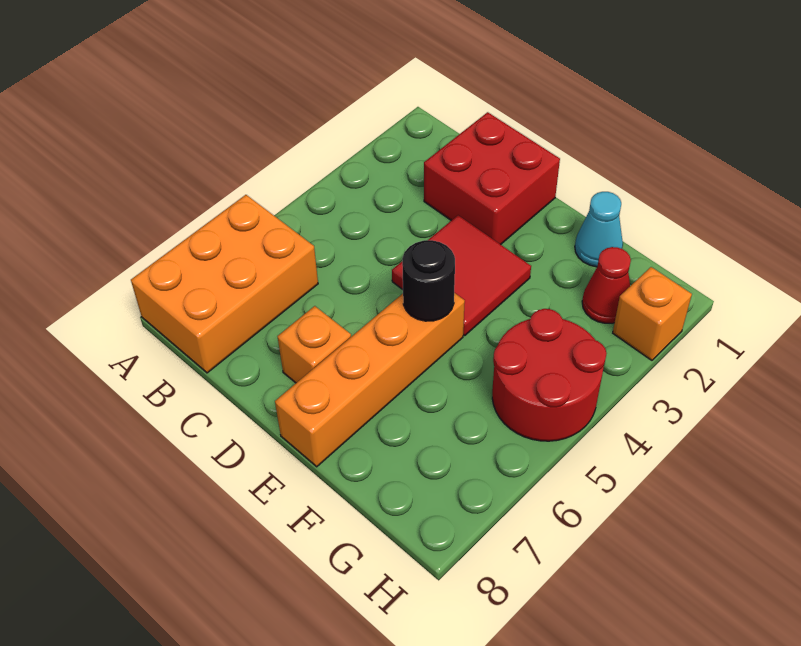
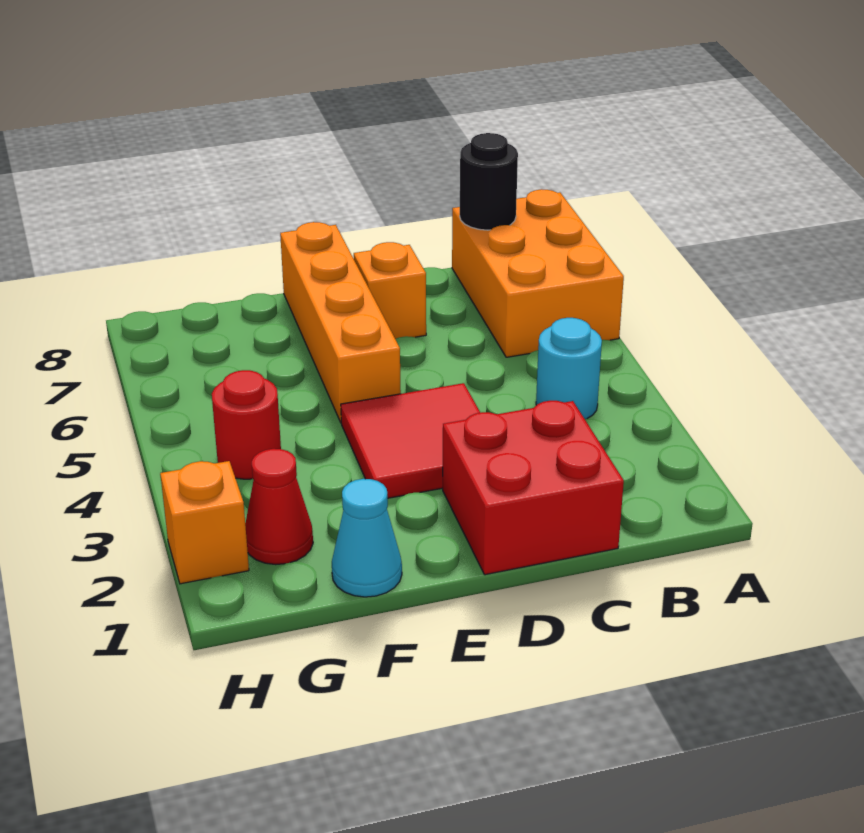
none -> cyan 1x1 round brick [536,318,602,419]
black 1x1 round brick [402,240,455,321] -> black 1x1 round brick moved to [460,133,518,230]
red 2x2 round brick [492,309,607,441] -> red 1x1 round brick [212,370,281,479]

